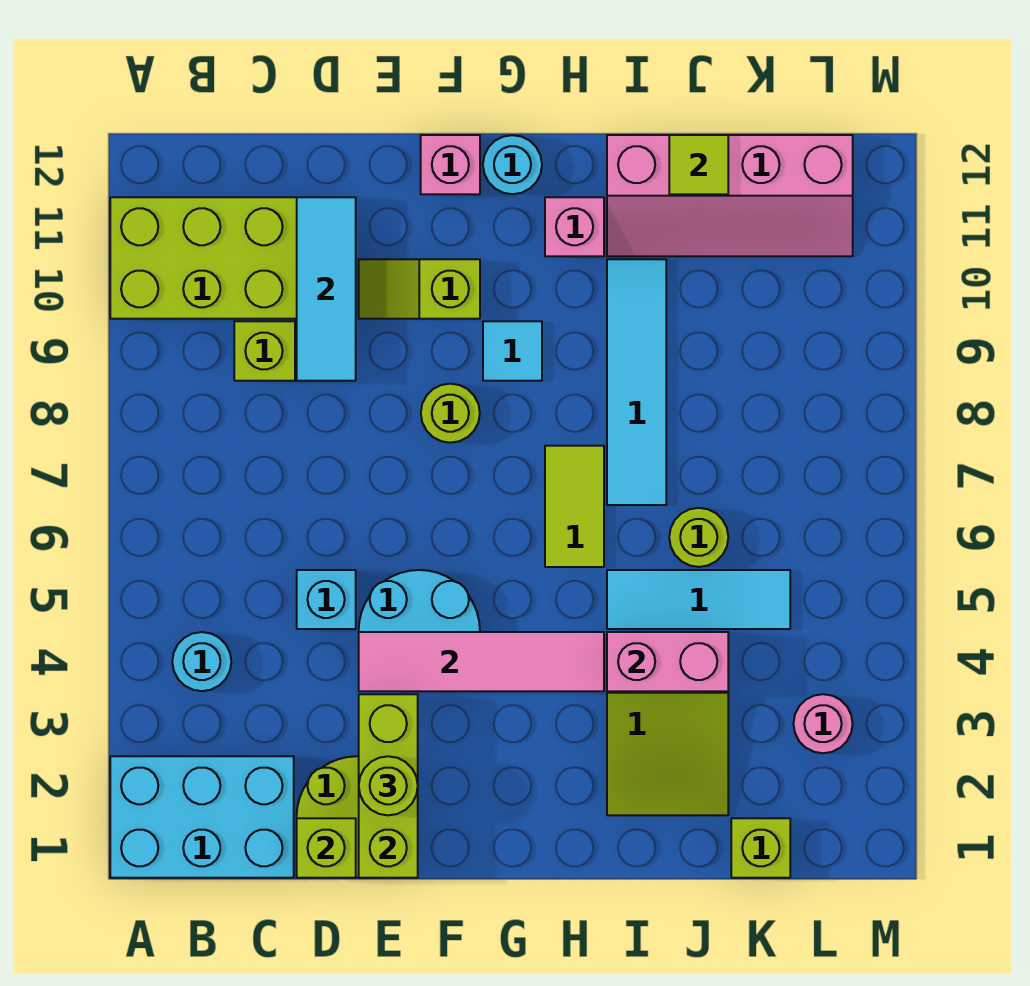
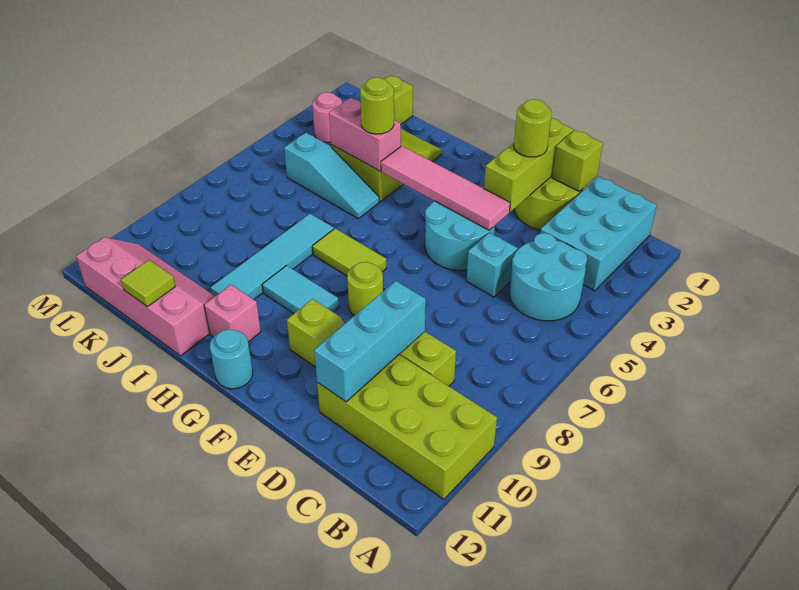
cyan 2x3 brick [110,756,294,878] -> cyan 2x3 brick turned to [540,177,657,291]
cyan 1x1 round brick [172,632,231,691] -> cyan 2x2 round brick [509,233,587,321]
cyan 1x3 tile [297,197,356,381] -> cyan 1x3 brick [314,281,426,402]
pink 1x1 brick [421,135,480,194] -> none
cyan 1x1 tile [483,321,542,381] -> cyan 1x2 tile [262,265,339,313]
lime 1x2 tile [545,446,604,567] -> lime 1x2 tile turned to [313,228,387,276]
cyan 1x3 tile [607,570,790,629] -> cyan 1x3 slope [284,133,379,219]
lime 1x1 round brick [669,508,728,567] -> lime 1x1 round brick moved to [360,78,394,134]

